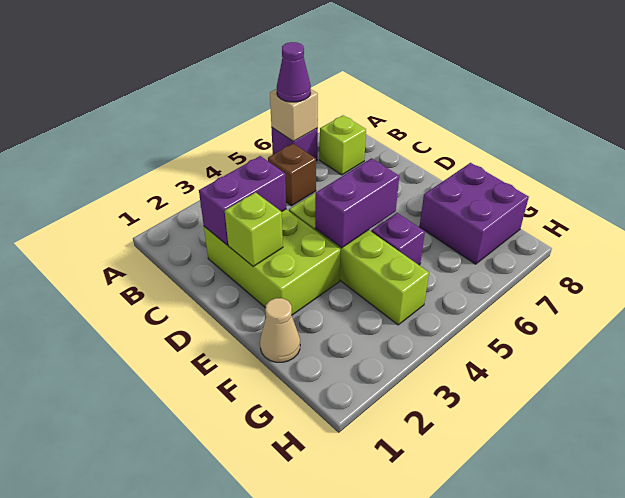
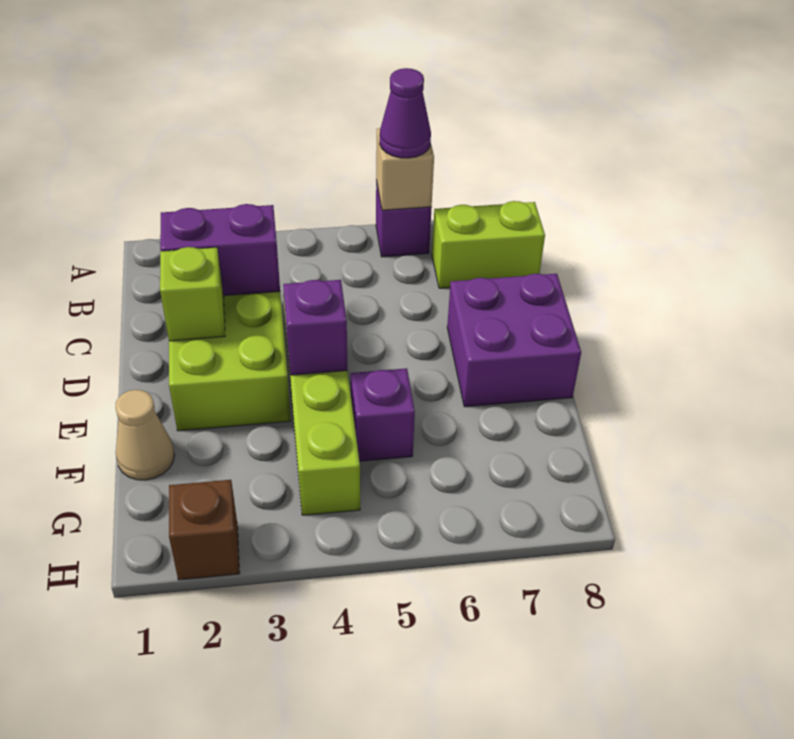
brown 1x1 brick [268,144,316,206] -> brown 1x1 brick moved to [169,480,240,580]
lime 1x1 brick [320,115,366,175] -> lime 1x2 brick [432,201,545,288]
purple 1x2 brick [315,158,399,248] -> purple 1x1 brick [283,280,347,375]
purple 2x2 brick [420,163,529,264] -> purple 2x2 brick moved to [447,274,581,407]

